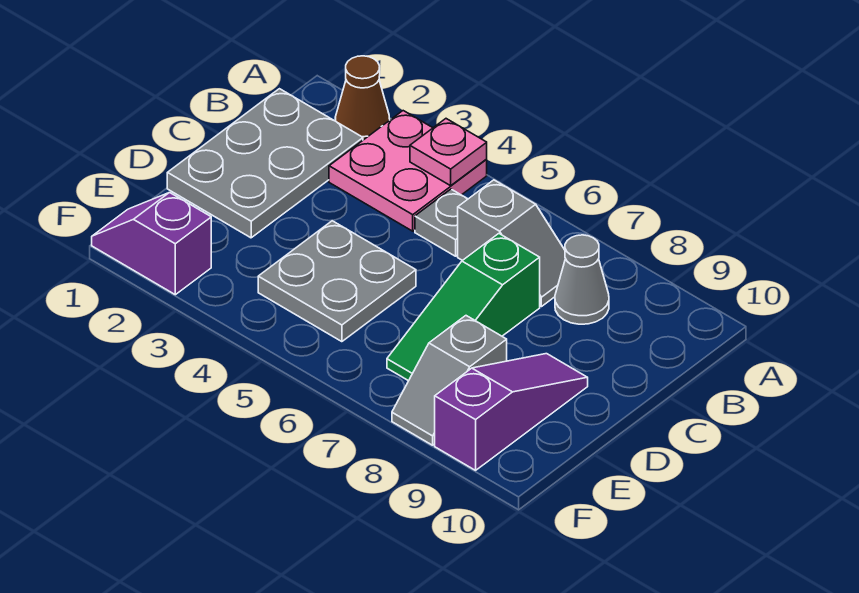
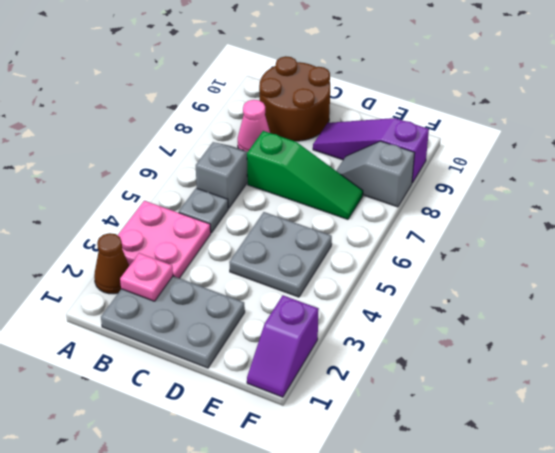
pink 1x1 plate [410,119,487,186] -> pink 1x1 plate moved to [120,253,173,301]
grey 1x1 cone [555,235,609,324] -> pink 1x1 cone [238,100,270,152]
none -> brown 2x2 round brick [259,56,330,141]
grey 1x2 slope [392,316,507,445] -> grey 1x2 slope turned to [336,141,415,207]

